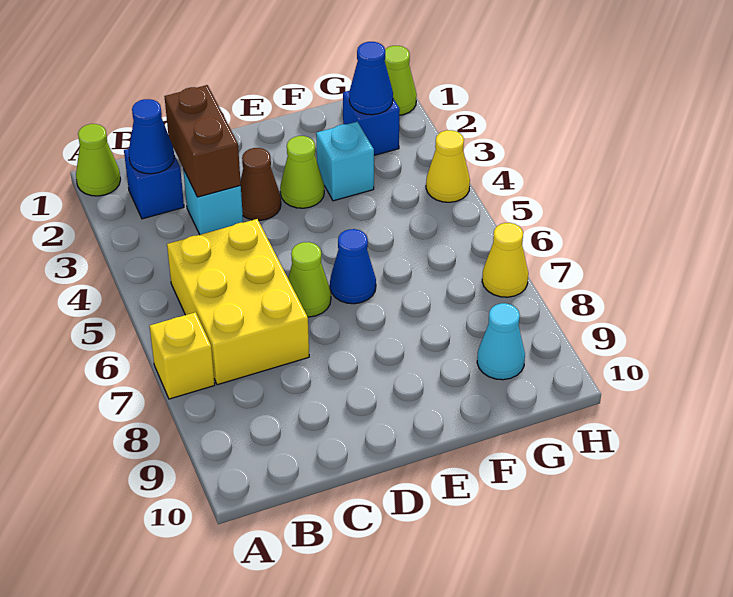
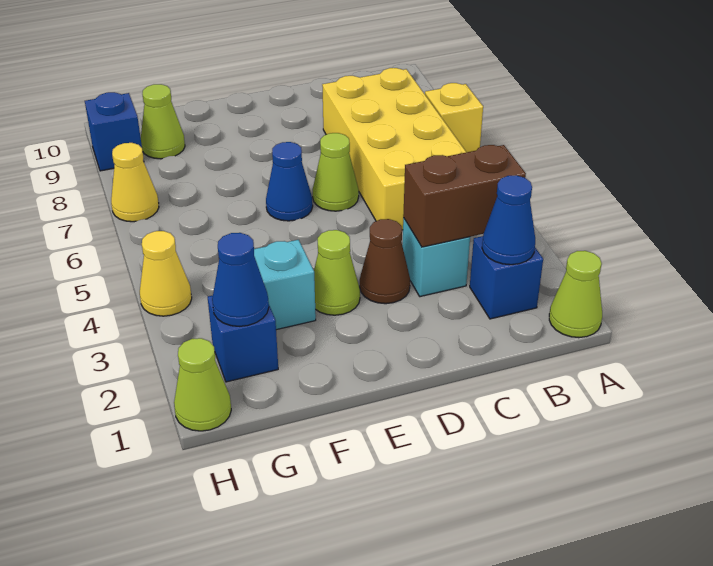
yellow 2x3 brick [167,219,309,385] -> yellow 2x4 brick [322,68,466,230]
brown 1x2 brick [165,85,241,197] -> brown 1x2 brick turned to [403,145,526,247]
cyan 1x1 cone [477,303,525,380] -> lime 1x1 cone [141,84,185,159]
none -> blue 1x1 brick [85,92,144,171]

